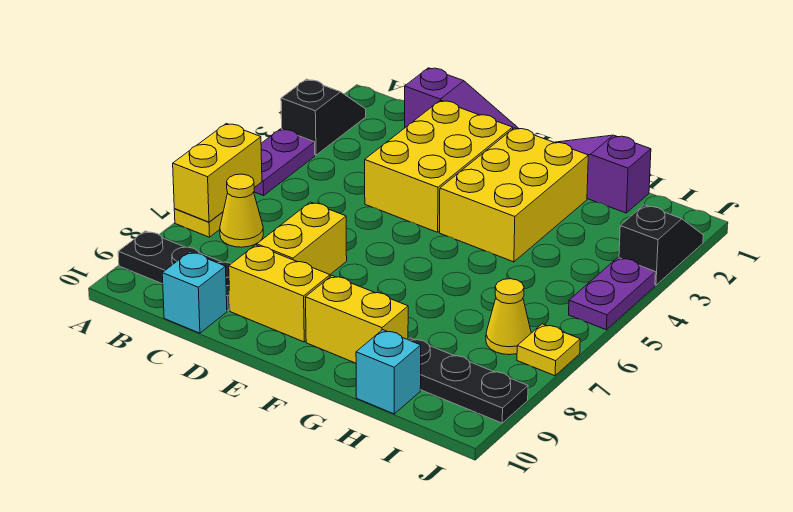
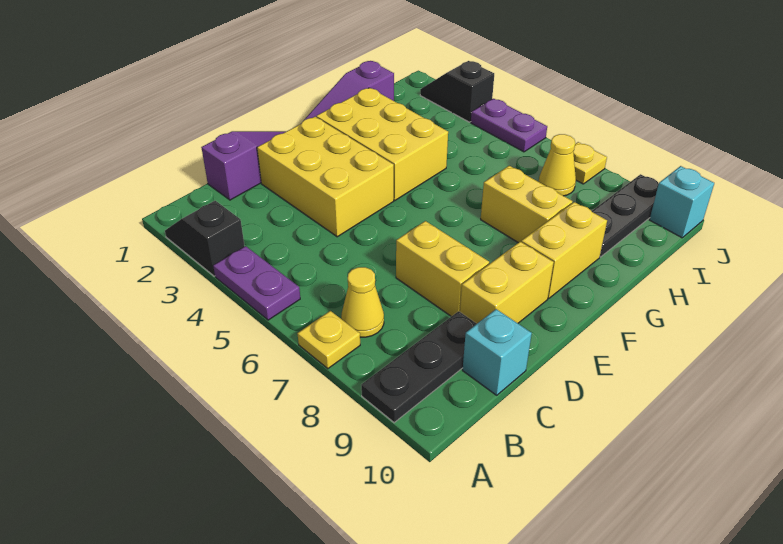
yellow 1x2 brick [173,123,262,222] -> yellow 1x2 brick moved to [481,166,572,243]
cyan 1x1 brick [356,330,421,414] -> cyan 1x1 brick moved to [650,166,714,238]

